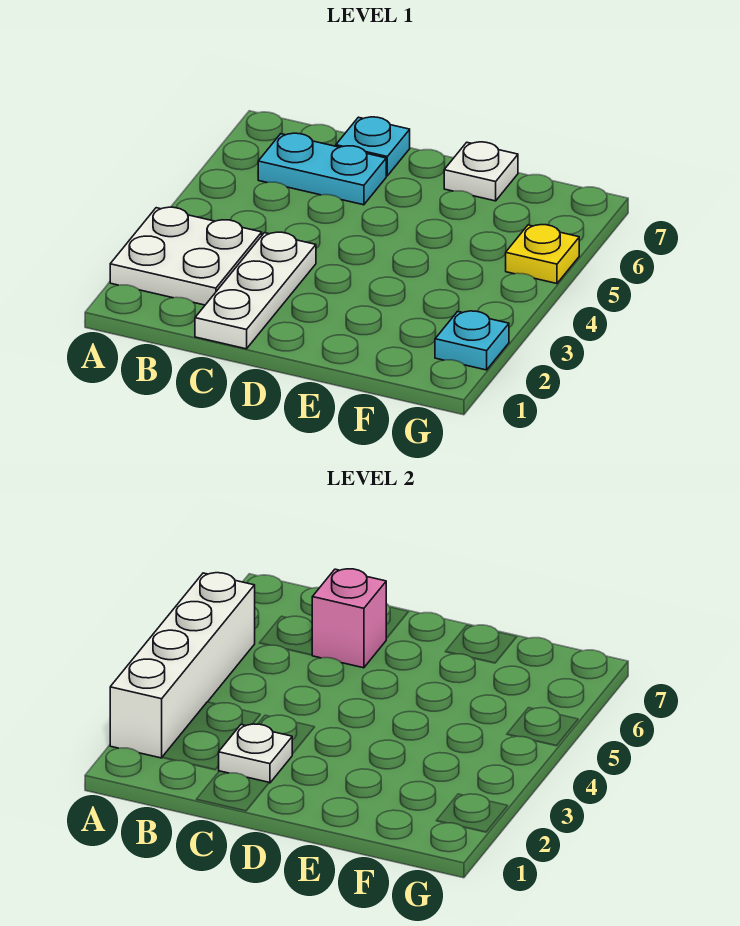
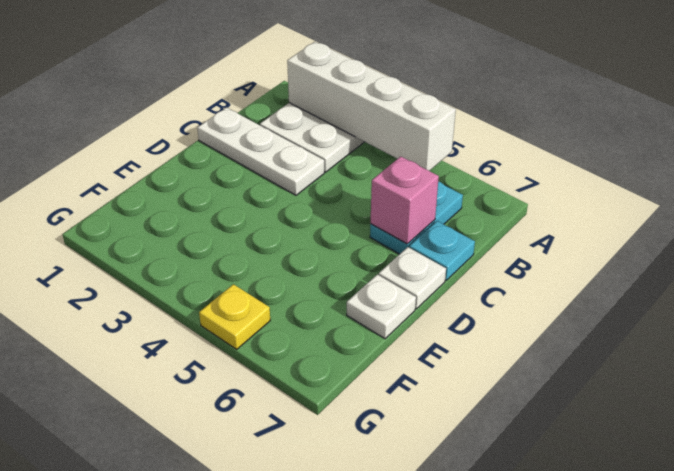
white 1x1 plate [219,724,292,783] -> white 1x1 plate moved to [379,247,446,309]
cyan 1x1 plate [435,311,509,370] -> none

